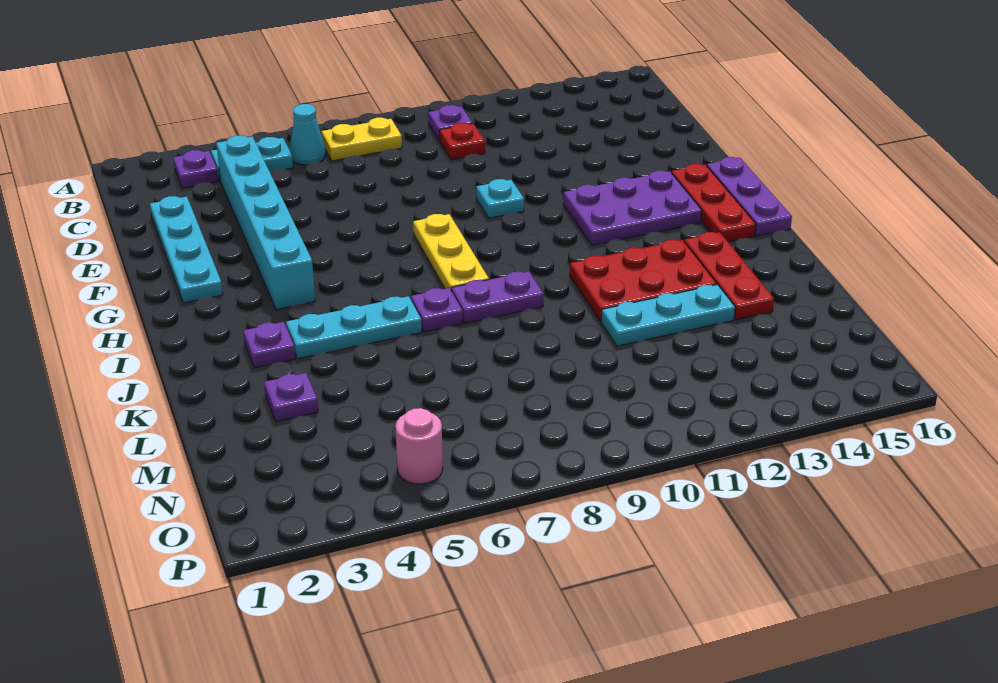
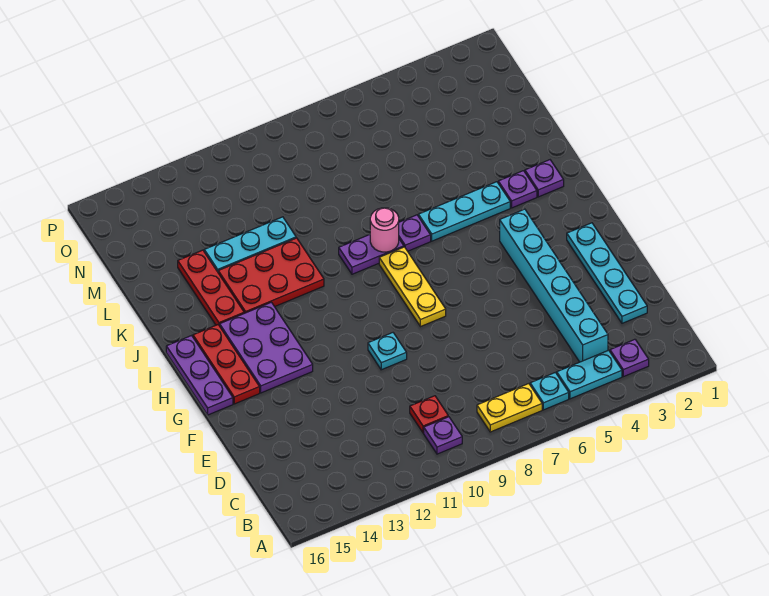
cyan 1x1 cone [289,104,326,165] -> cyan 1x1 plate [530,372,569,410]
purple 2x3 plate [563,171,702,245] -> purple 2x3 plate turned to [220,302,313,393]
purple 1x1 plate [264,373,318,422] -> purple 1x1 plate moved to [525,160,564,197]
pink 1x1 round brick [395,408,443,484] -> pink 1x1 round brick moved to [370,208,399,252]

